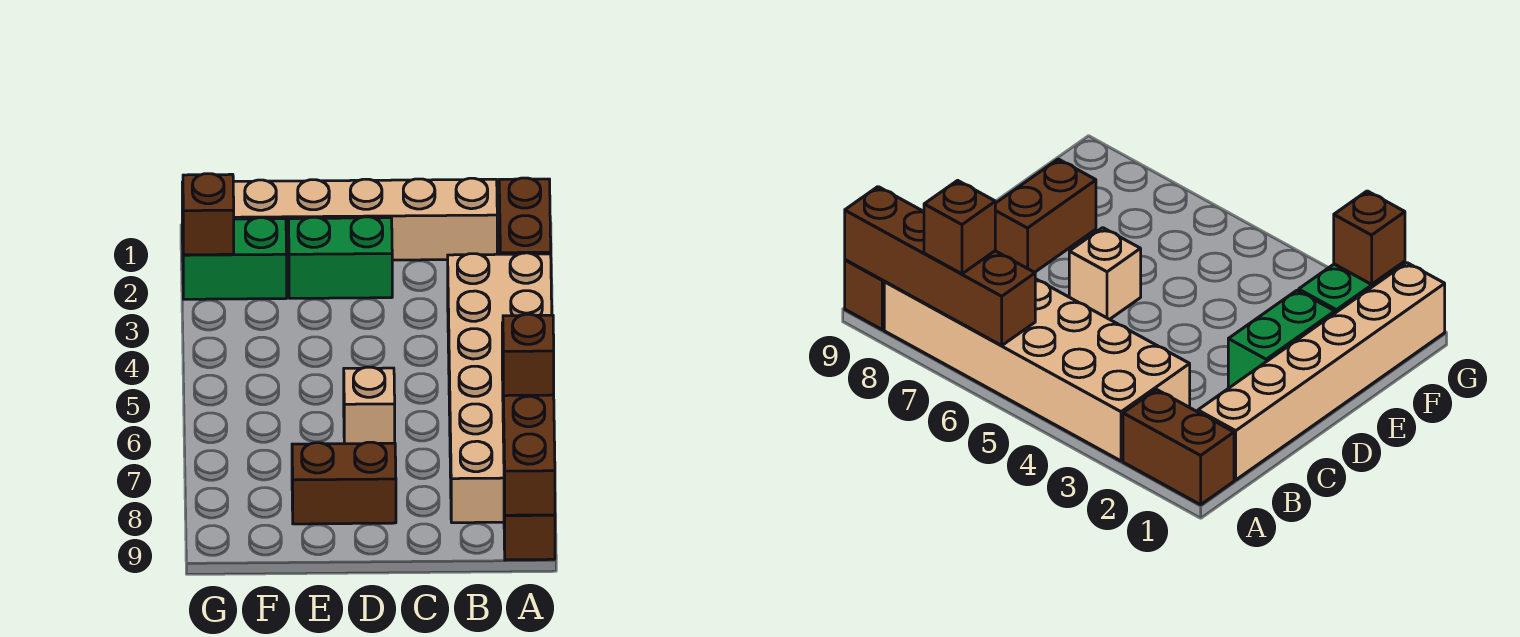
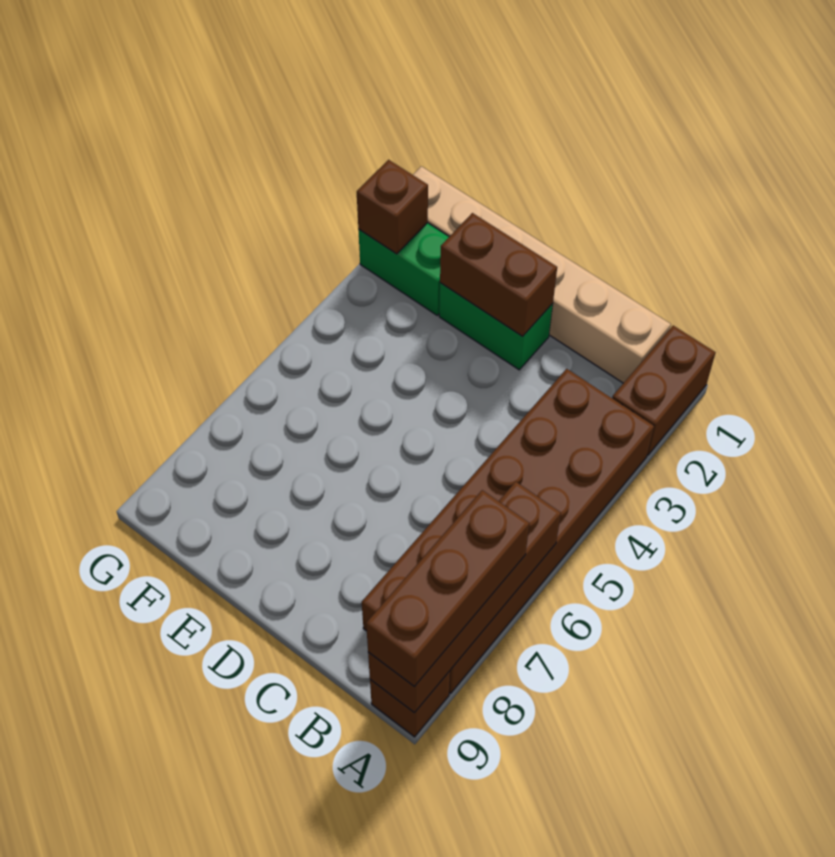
tan 2x6 brick [448,253,552,523] -> brown 2x6 brick [362,369,654,694]
brown 1x1 brick [503,314,554,396] -> brown 1x3 brick [366,490,529,687]
tan 1x1 brick [344,367,395,444] -> none
brown 1x2 brick [292,442,396,524] -> brown 1x2 brick moved to [440,213,557,336]

